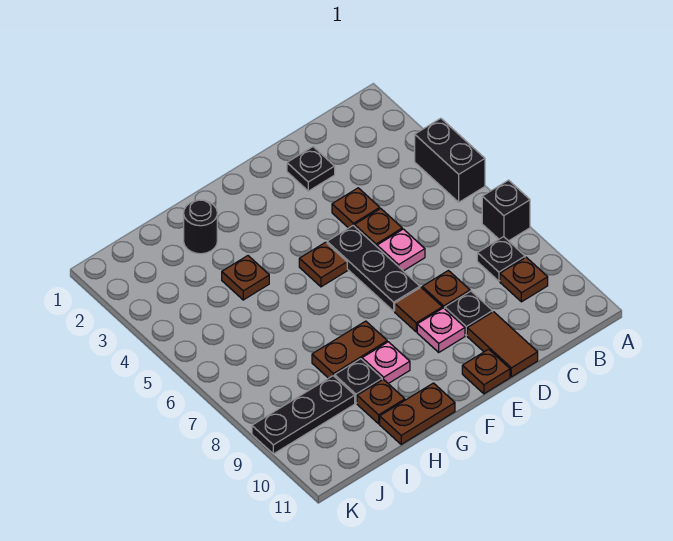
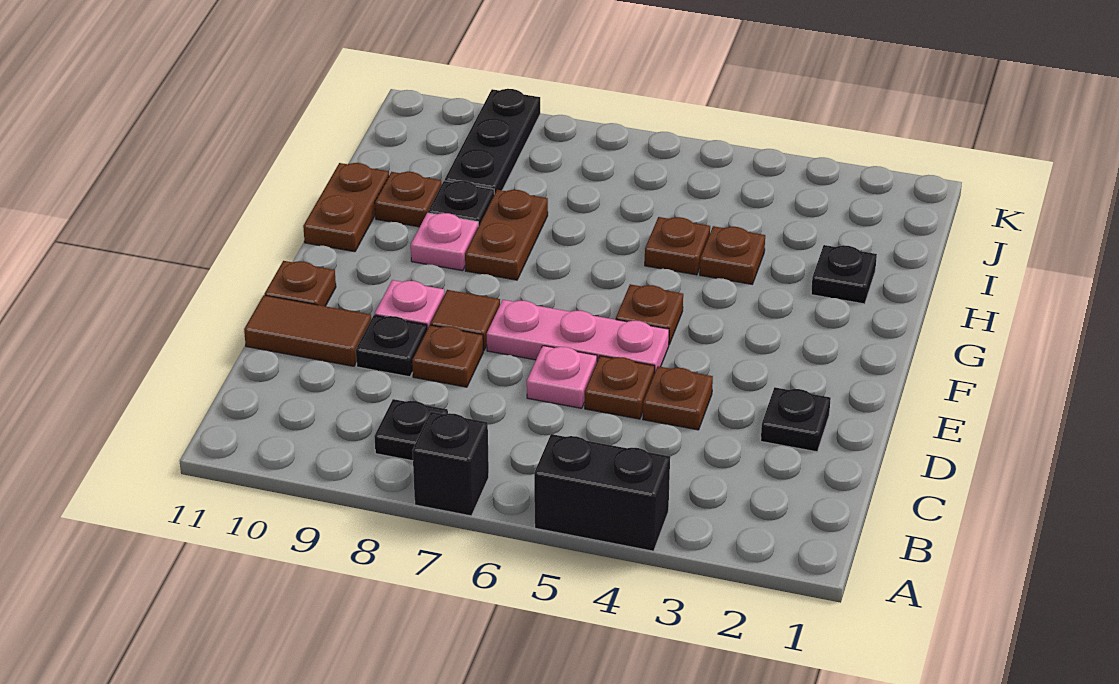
brown 1x1 plate [500,257,548,302] -> brown 1x1 plate moved to [645,217,710,275]
black 1x3 plate [327,225,420,311] -> pink 1x3 plate [487,300,669,373]
black 1x1 round brick [184,200,217,254] -> black 1x1 plate [811,245,877,304]

